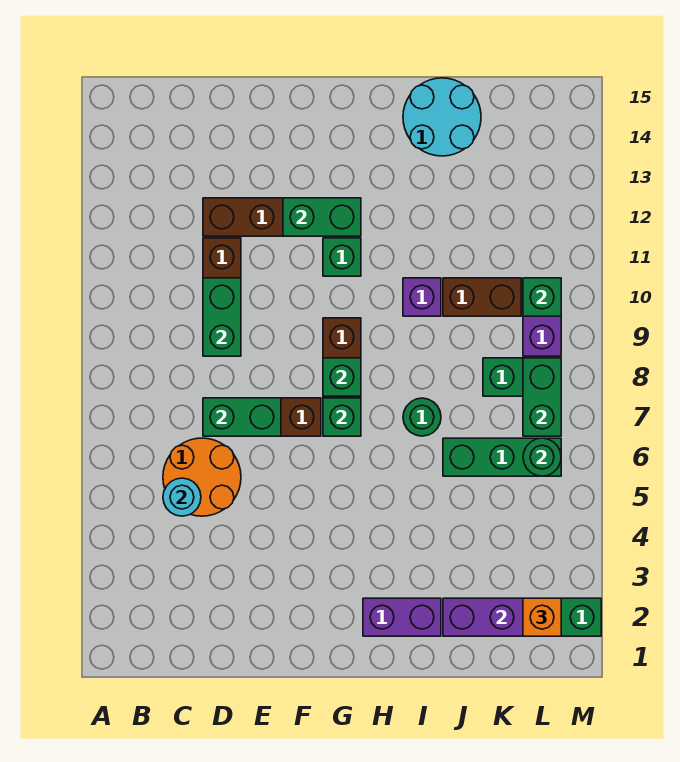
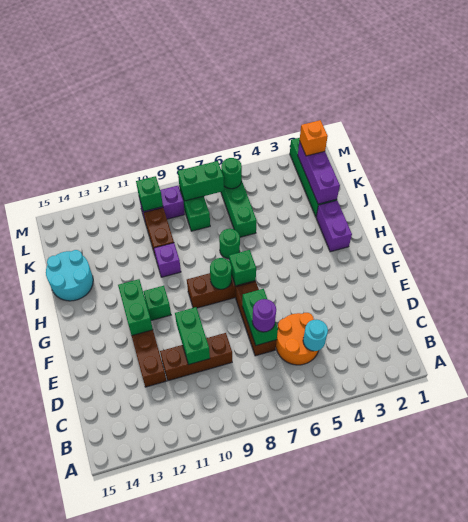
none -> purple 1x1 round brick [252,299,276,332]
green 1x2 brick [203,278,241,356] -> green 1x2 brick turned to [175,307,210,365]
green 1x1 brick [323,358,361,396] -> green 1x1 round brick [210,258,232,289]

